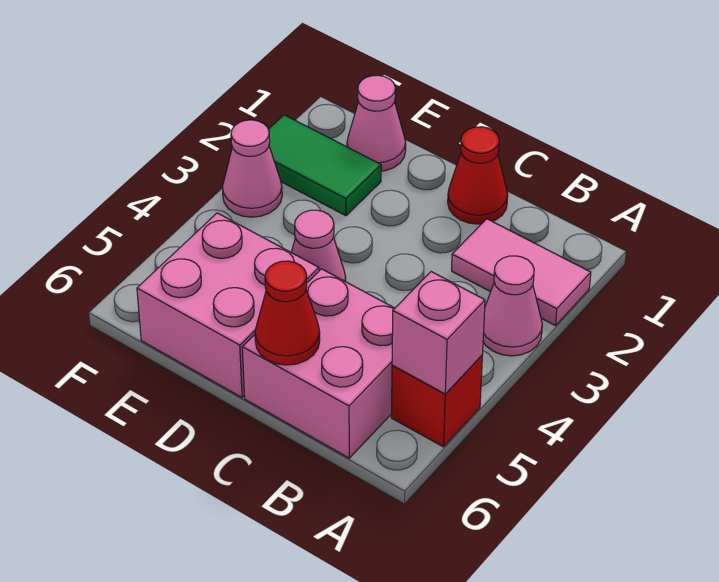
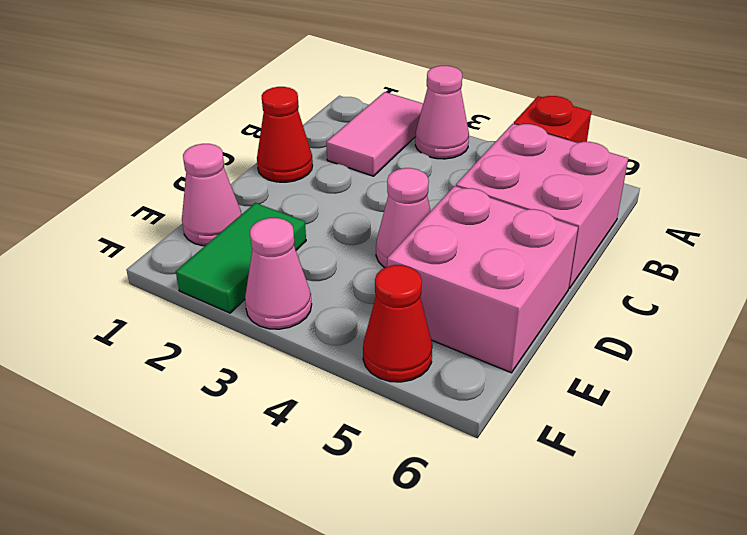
pink 1x1 brick [392,272,485,394] -> none
red 1x1 cone [255,261,320,365] -> red 1x1 cone moved to [363,265,432,382]

